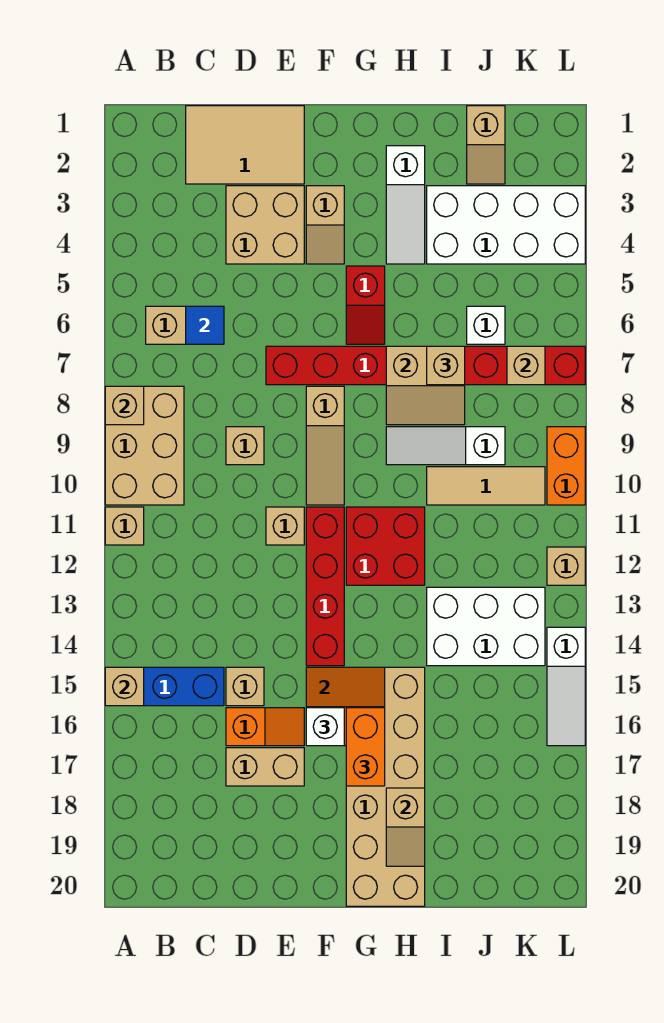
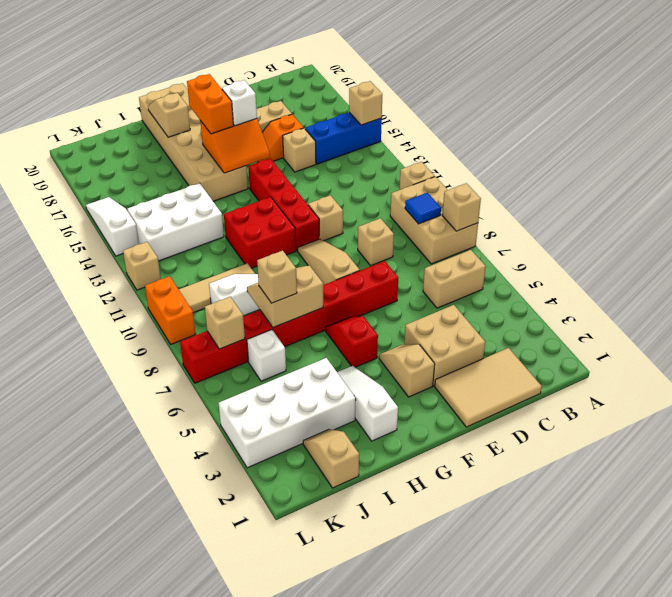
blue 1x1 tile [186,306,224,344] -> blue 1x1 tile moved to [405,193,441,224]

